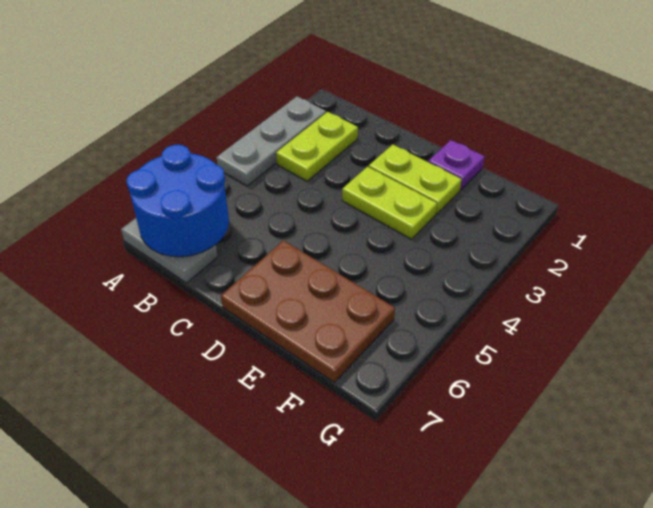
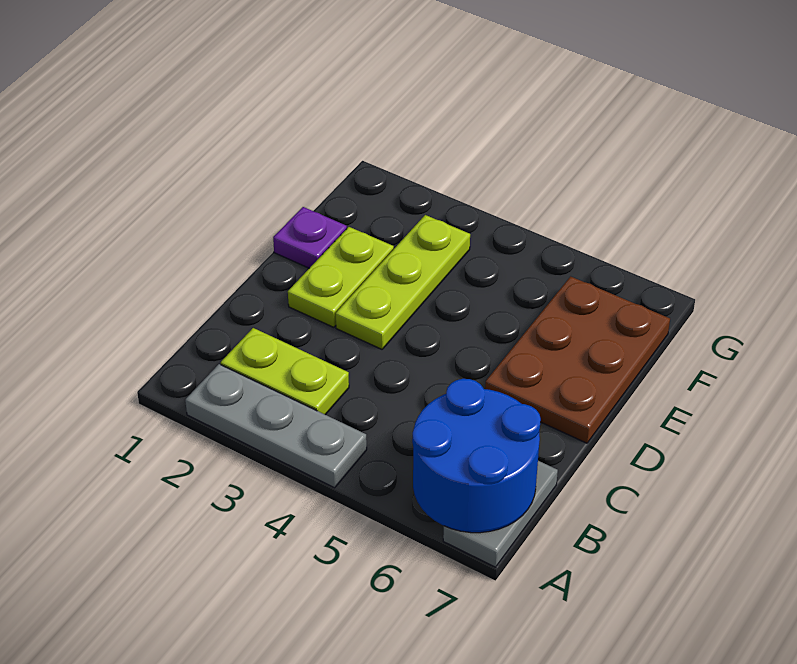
lime 1x2 plate [342,167,437,239] -> lime 1x3 plate [336,215,470,349]

